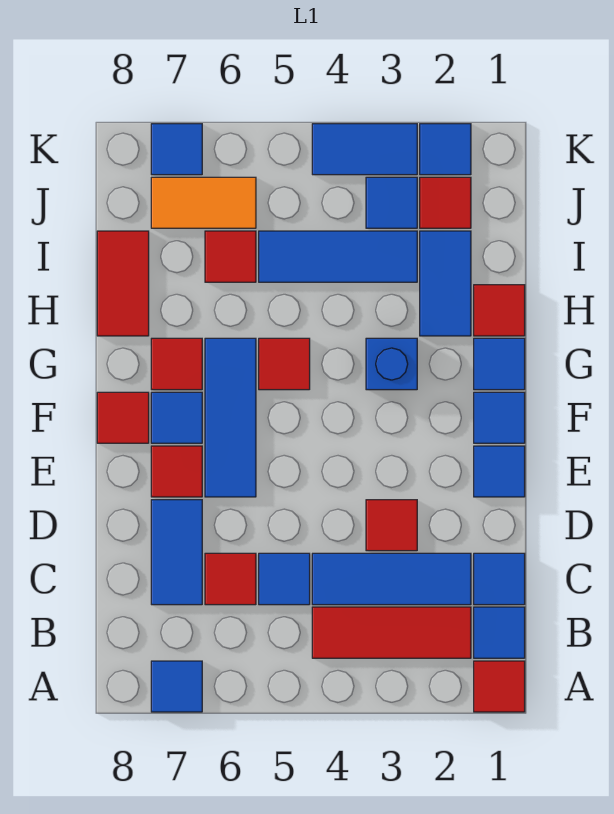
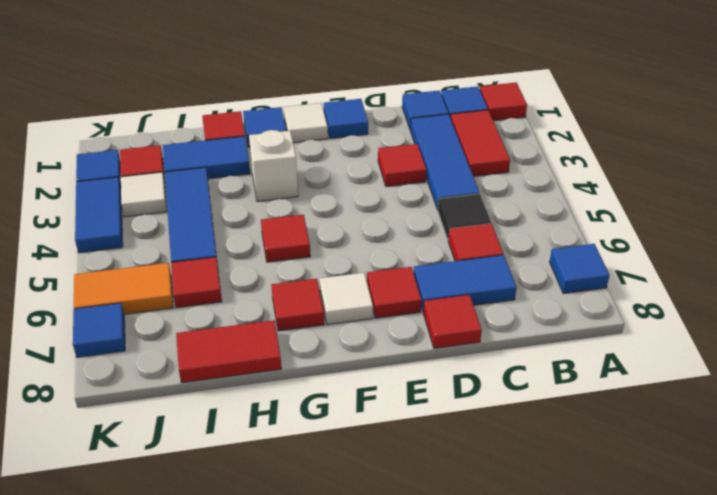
red 1x3 tile [312,607,471,658] -> red 1x2 tile [451,110,510,176]
blue 1x1 tile [259,553,310,605] -> black 1x1 tile [438,194,491,239]
blue 1x3 tile [205,338,256,497] -> none
blue 1x1 tile [474,392,525,443] -> white 1x1 tile [284,103,328,142]
blue 1x1 tile [151,392,202,443] -> white 1x1 tile [319,273,373,325]
red 1x1 tile [97,392,149,443] -> red 1x1 tile moved to [423,295,482,348]
blue 1x1 brick [366,338,417,390] -> white 1x1 brick [249,130,298,201]
blue 1x1 tile [366,177,417,228] -> white 1x1 tile [121,172,167,217]
orange 1x2 tile [151,177,256,228] -> orange 1x2 tile turned to [74,263,173,314]

